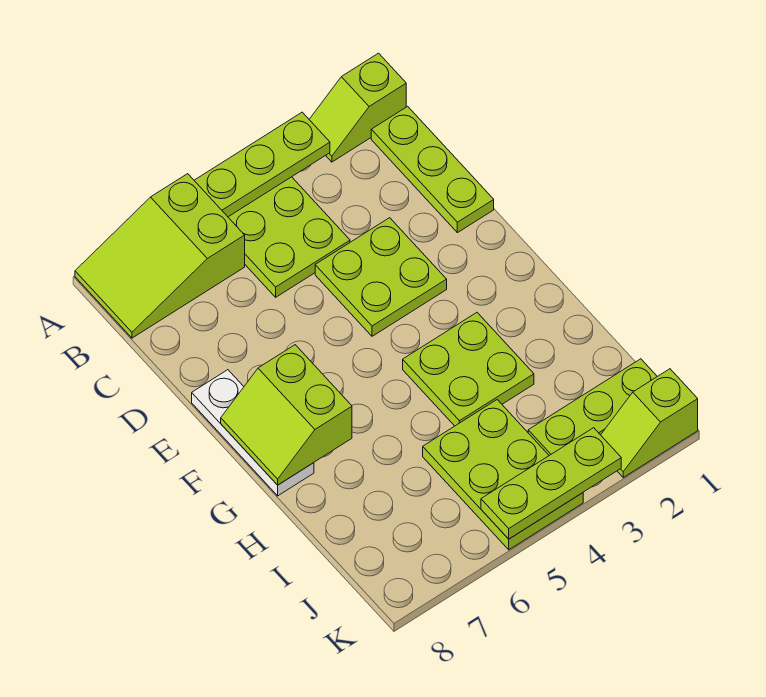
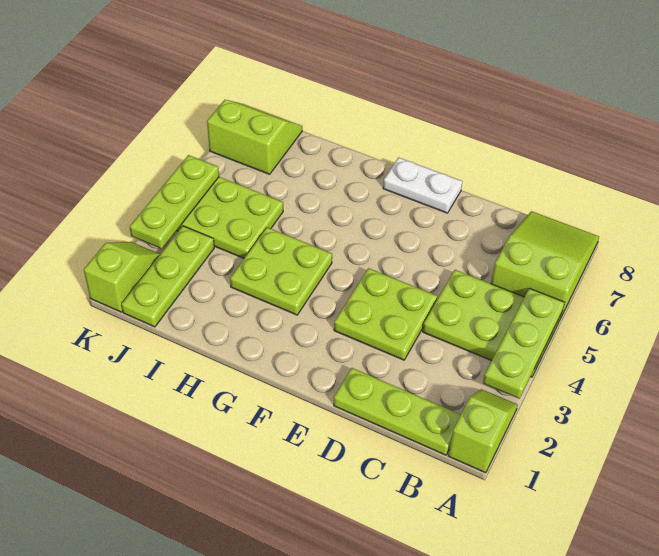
white 1x3 plate [192,370,314,496] -> white 1x2 plate [383,157,462,213]
lime 2x2 slope [221,345,352,485] -> lime 2x2 slope moved to [207,100,302,174]

